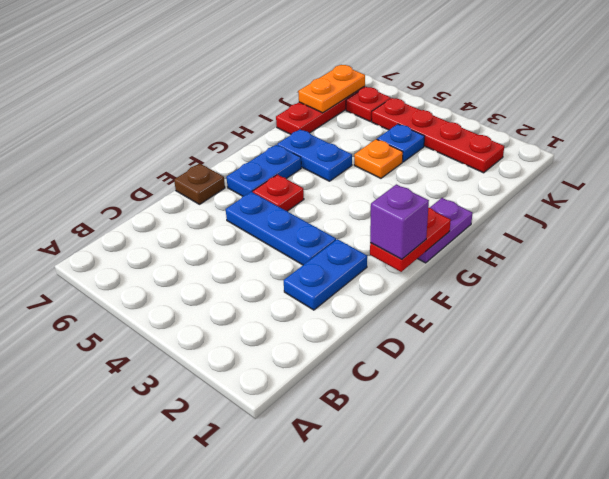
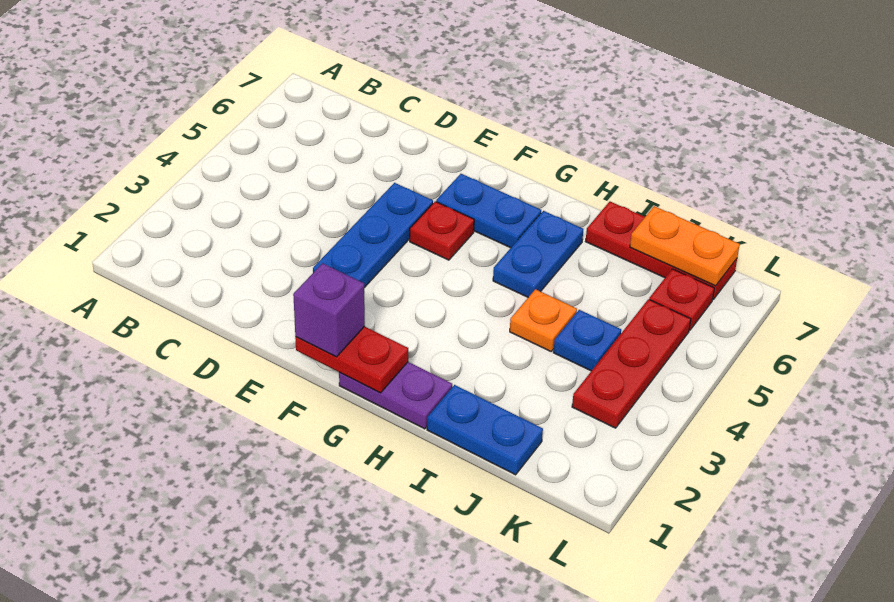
blue 1x2 plate [284,239,367,310] -> blue 1x2 plate moved to [427,385,543,475]
brown 1x1 plate [174,164,225,204] -> none
red 1x4 plate [372,98,504,173] -> red 1x3 plate [572,299,691,428]

